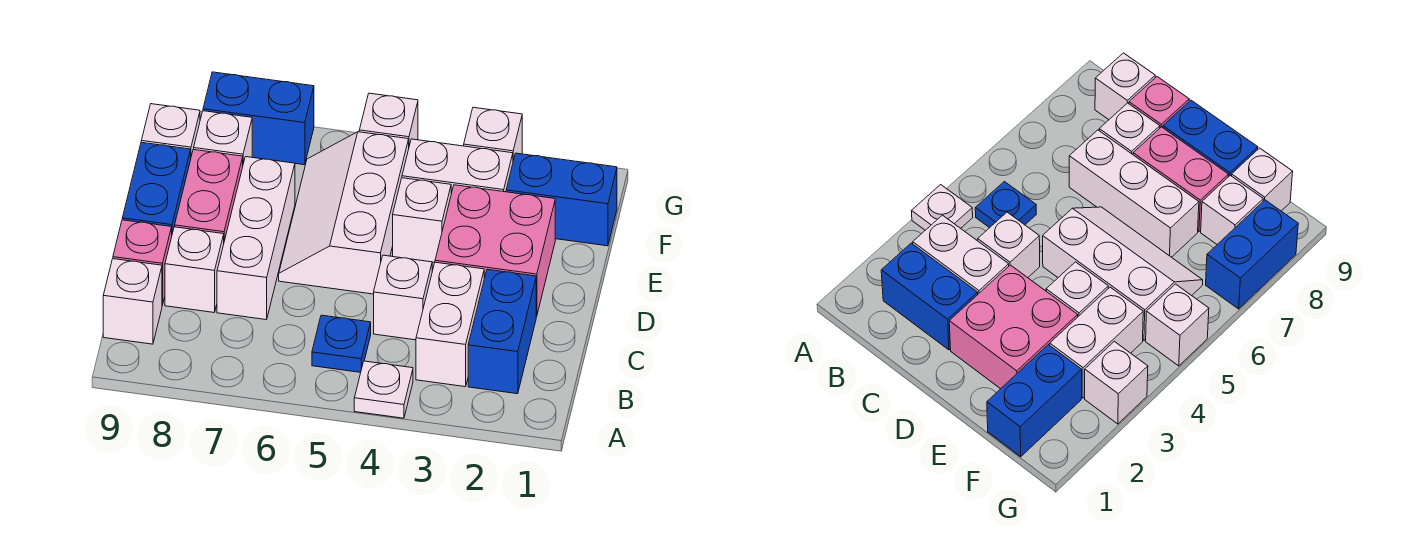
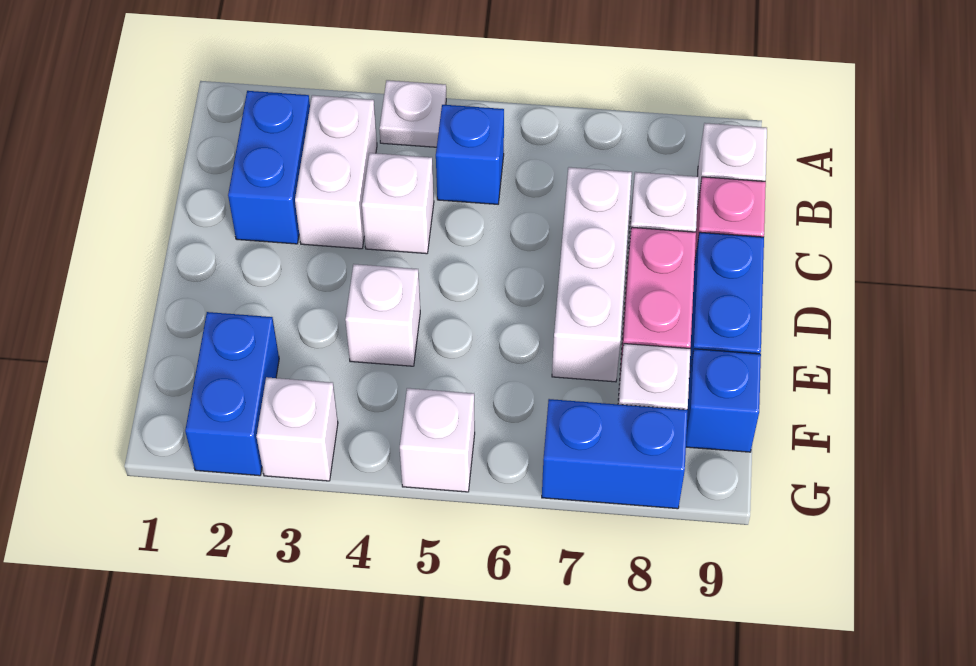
blue 1x1 plate [312,315,371,372] -> blue 1x1 brick [436,105,504,204]
pink 2x2 brick [435,185,555,316] -> none
white 2x3 slope [279,132,409,294] -> none
blue 1x2 brick [506,153,617,246] -> blue 1x2 brick turned to [185,312,279,476]
white 1x2 brick [402,139,513,194] -> none
white 1x1 brick [141,104,200,156] -> blue 1x1 brick [686,349,761,452]

